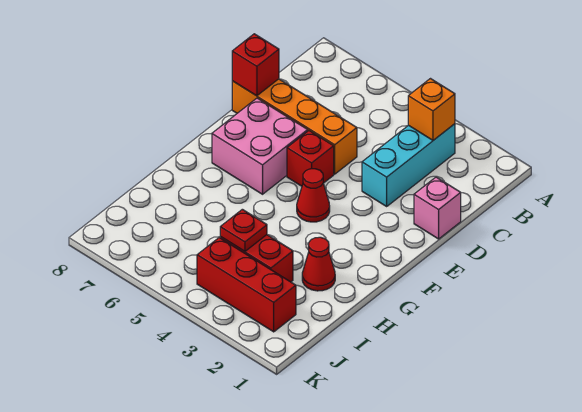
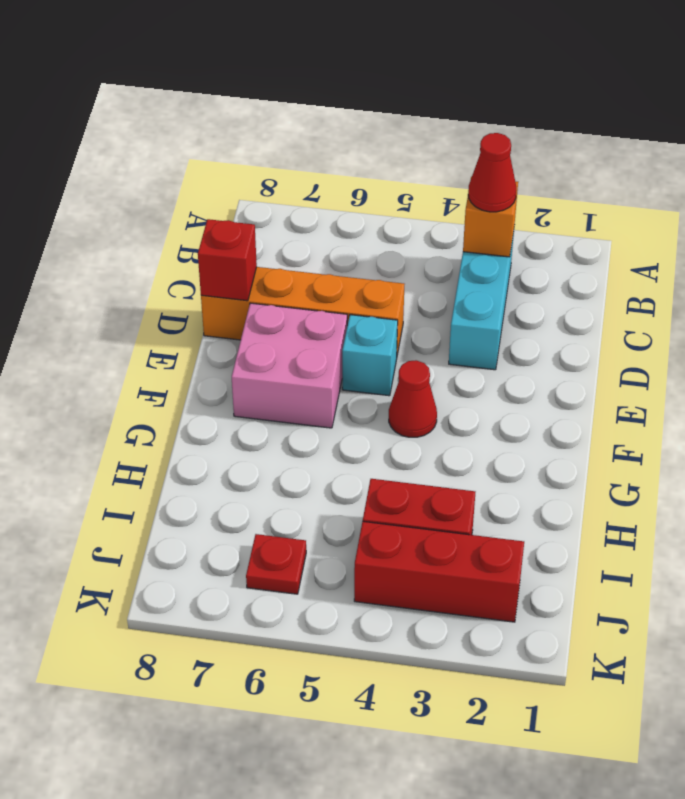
pink 1x1 brick [414,177,461,239] -> none
red 1x1 brick [287,131,334,186] -> cyan 1x1 brick [342,315,398,396]
red 1x1 cone [302,237,335,291] -> red 1x1 cone moved to [468,133,516,212]
red 1x1 plate [220,209,267,251] -> red 1x1 plate moved to [246,534,306,594]

